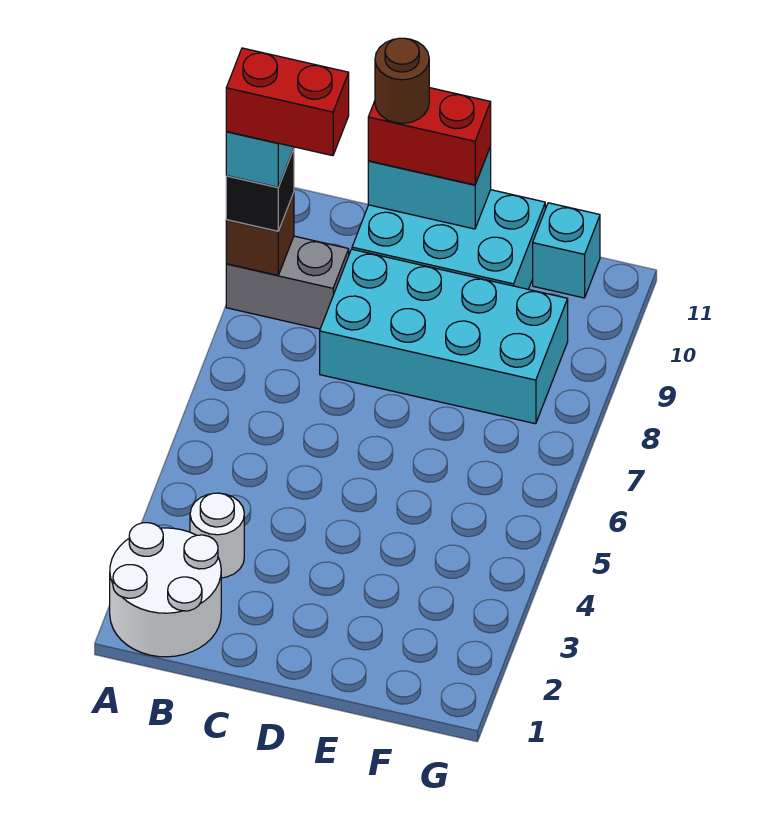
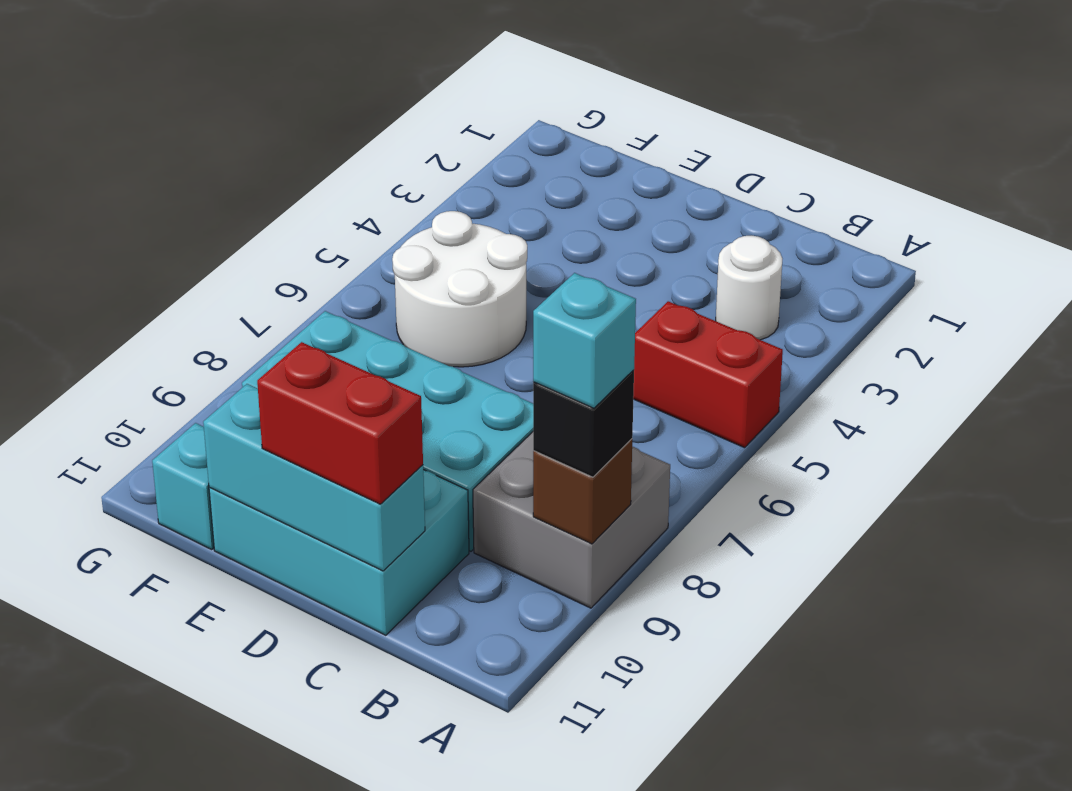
white 2x2 round brick [110,523,221,657] -> white 2x2 round brick moved to [392,211,527,367]
grey 1x2 brick [226,236,349,329] -> grey 2x2 brick [473,432,670,608]
red 1x2 brick [226,48,349,156] -> red 1x2 brick moved to [633,301,783,448]
cyan 1x2 brick [368,146,491,229] -> cyan 1x3 brick [203,384,425,571]
brown 1x1 round brick [375,38,429,123] -> none

